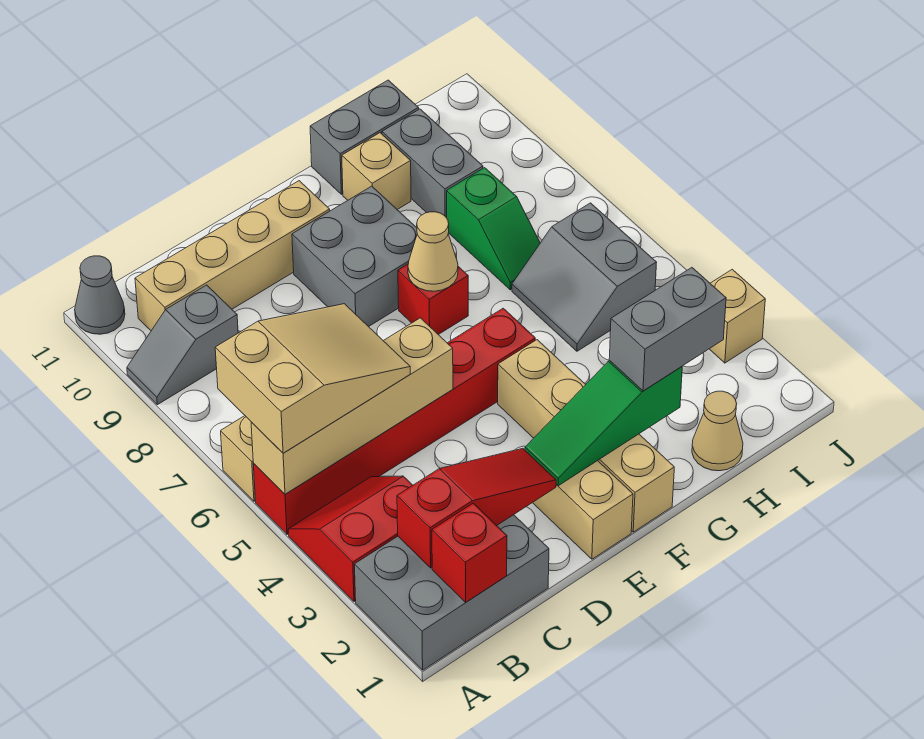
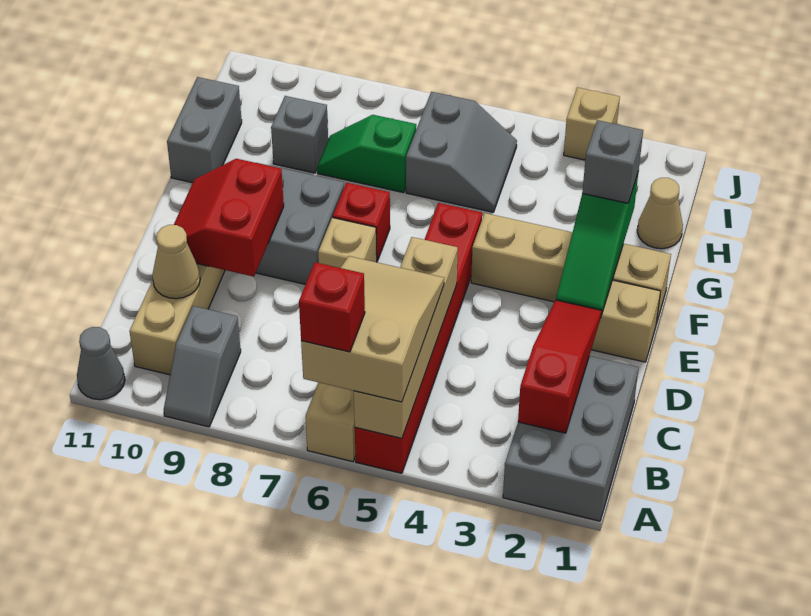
red 2x2 slope [288,476,413,602] -> red 2x2 slope moved to [174,159,284,277]
red 1x1 brick [432,503,507,602] -> red 1x1 brick moved to [299,262,365,352]
tan 1x1 cone [408,212,458,291] -> tan 1x1 cone moved to [152,225,200,299]
grey 1x2 brick [609,268,726,391] -> grey 1x1 brick [582,120,643,203]
tan 1x1 brick [342,133,411,210] -> tan 1x1 brick moved to [318,218,377,268]
grey 2x2 slope [512,203,657,351] -> grey 2x2 slope turned to [406,92,517,212]
green 1x2 slope [447,168,540,290] -> green 1x2 slope turned to [317,115,416,193]
grey 1x2 brick [382,109,483,218] -> grey 1x1 brick [271,96,328,173]

